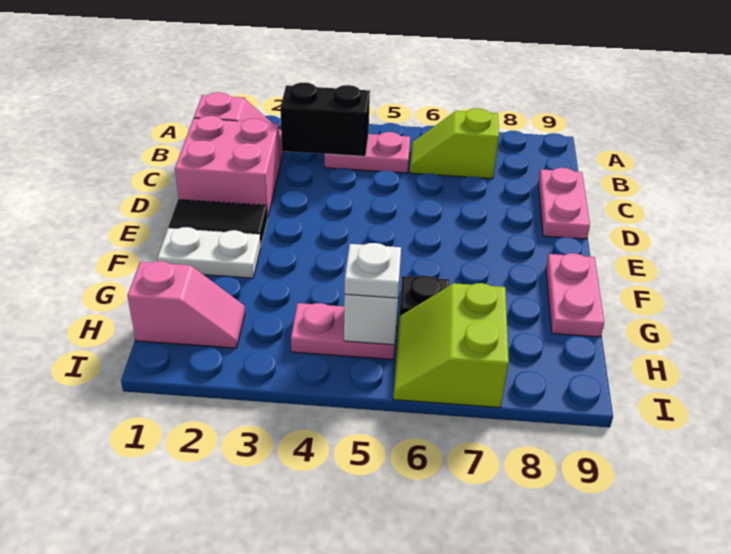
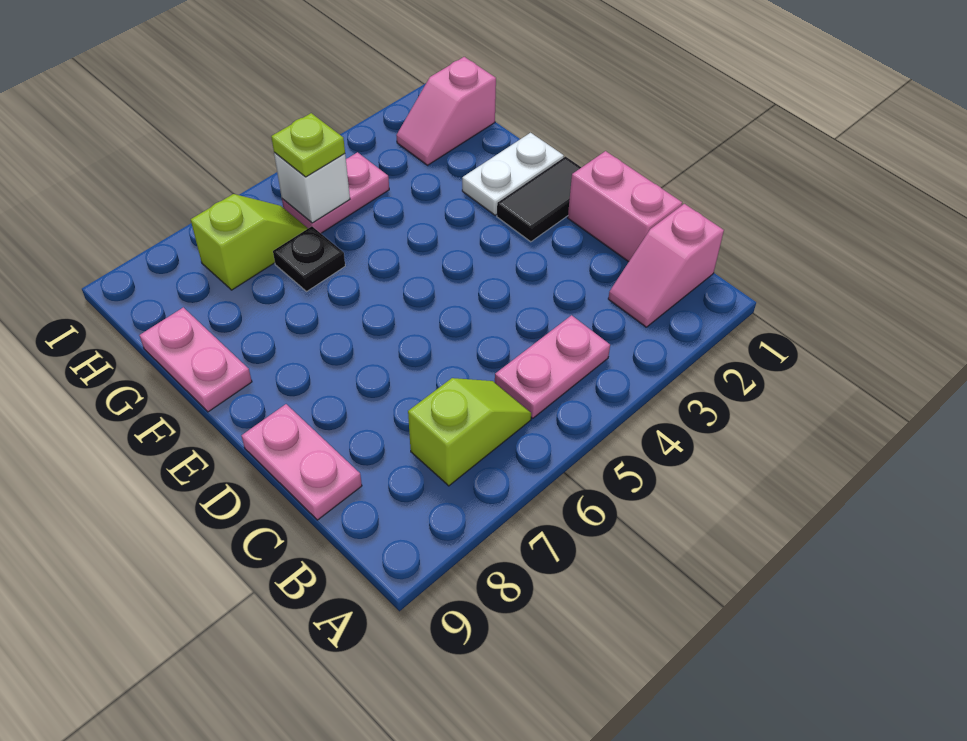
black 1x2 brick [280,83,370,156] -> none
pink 2x2 brick [175,116,280,217] -> pink 1x2 brick [568,151,682,262]
white 1x1 plate [345,243,401,298] -> lime 1x1 plate [271,113,345,177]
lime 2x2 slope [393,283,509,408] -> lime 1x2 slope [191,194,308,290]

